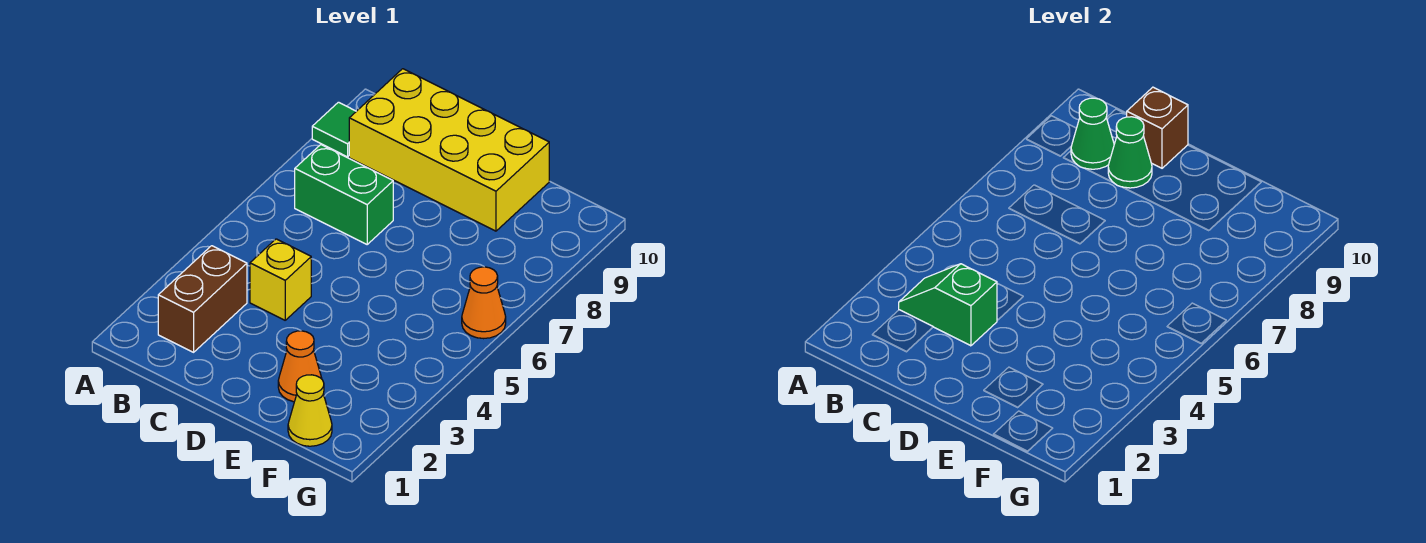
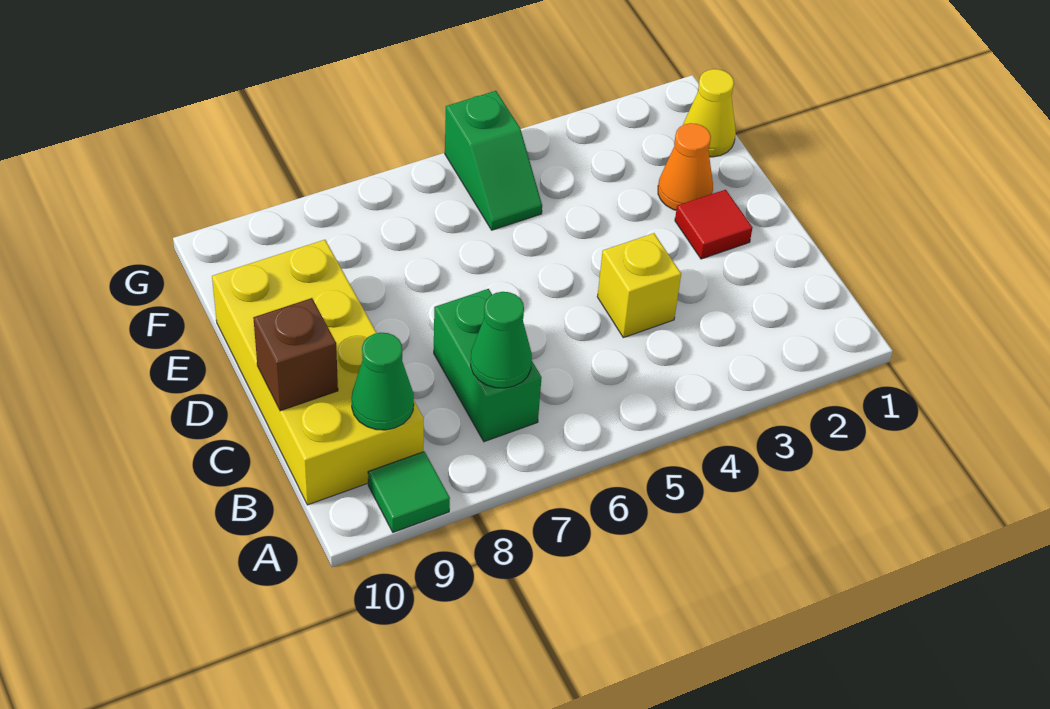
brown 1x2 brick [158,246,247,352] -> none
green 1x2 slope [899,264,997,346] -> green 1x2 slope moved to [445,91,542,230]
green 1x1 cone [1108,117,1152,188] -> green 1x1 cone moved to [471,292,532,388]
none -> red 1x1 tile [675,190,752,259]
orange 1x1 cone [462,267,506,339] -> none

